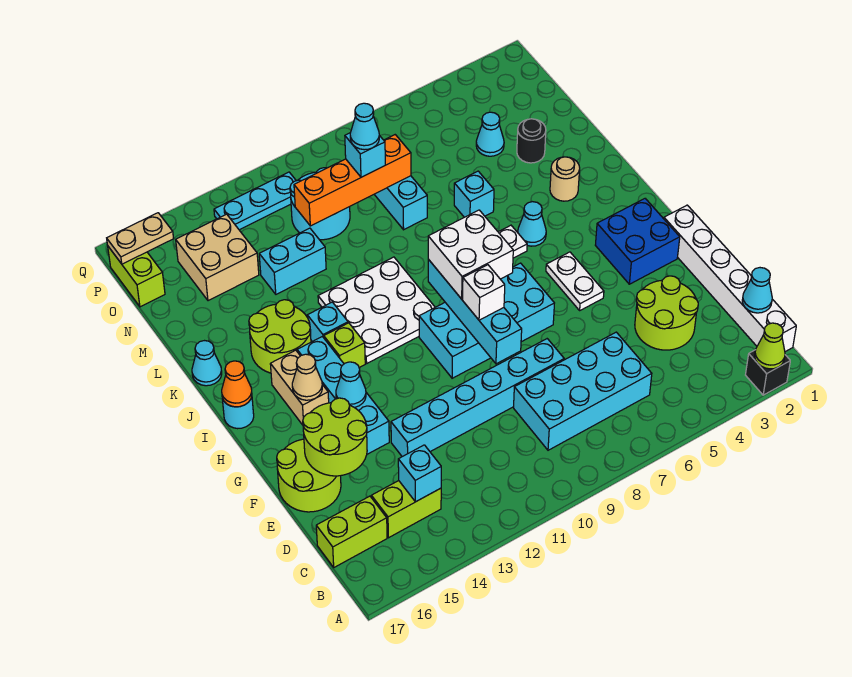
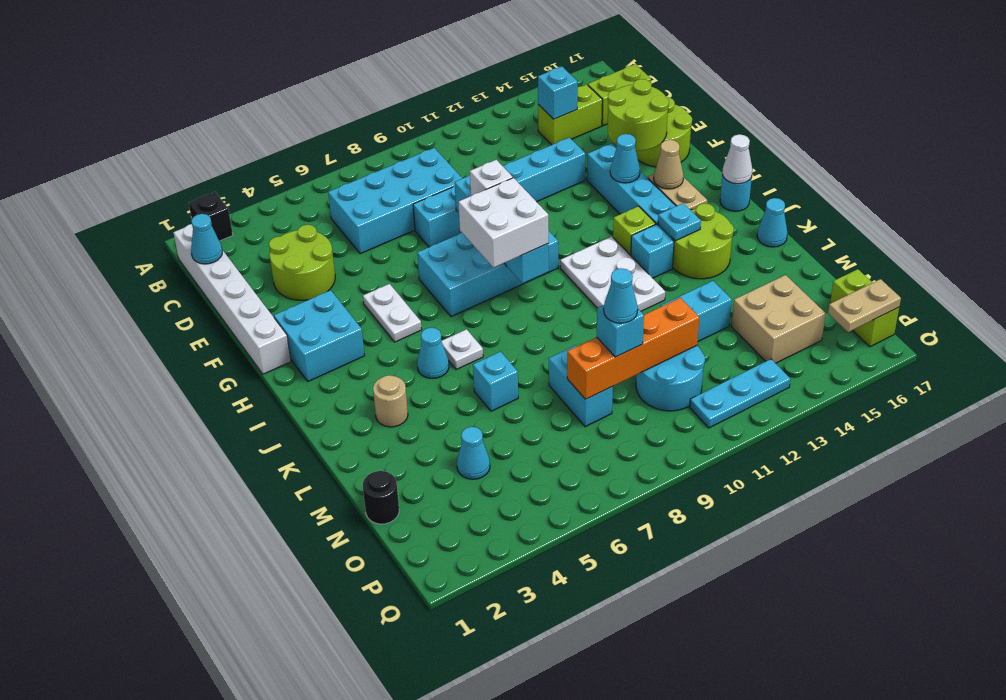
lime 1x1 cone [755,323,785,369] -> none
blue 2x2 brick [595,199,680,284] -> cyan 2x2 brick [274,290,365,381]
white 3x3 plate [318,257,435,363] -> white 2x3 plate [560,237,665,311]
orange 1x1 cone [222,361,252,407] -> white 1x1 cone [722,134,753,184]
none -> cyan 1x1 plate [658,203,701,241]
black 1x1 round brick [517,119,546,163] -> black 1x1 round brick moved to [363,471,399,524]

